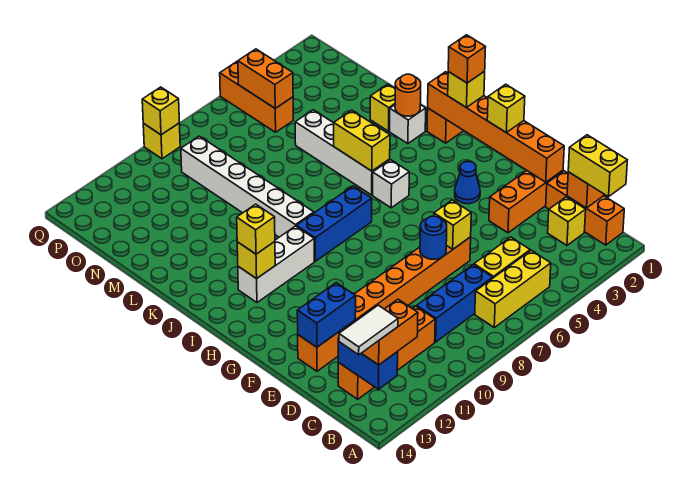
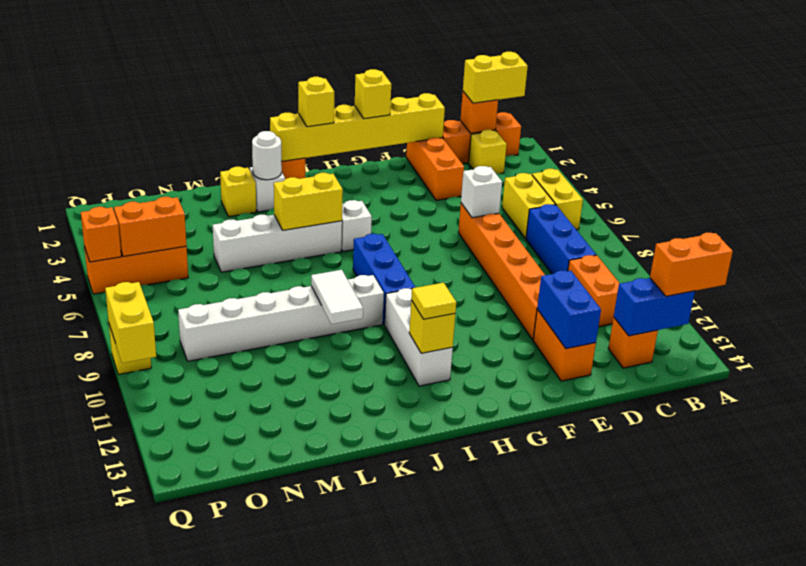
yellow 1x3 brick [475,250,551,327] -> yellow 1x2 brick [532,169,583,230]
orange 1x2 brick [361,299,418,365] -> orange 1x2 brick turned to [650,233,733,296]
white 1x2 tile [339,305,398,355] -> white 1x2 tile moved to [311,270,363,324]
orange 1x6 brick [428,72,564,182] -> yellow 1x6 brick [270,93,445,161]
yellow 1x1 brick [434,200,471,249] -> white 1x1 brick [461,166,502,218]
blue 1x1 round brick [420,216,447,259] -> none
blue 1x1 cone [455,162,480,204] -> none
orange 1x1 brick [448,35,485,83] -> orange 1x1 brick moved to [81,207,121,262]
yellow 1x1 brick [237,204,275,254] -> yellow 1x1 tile [411,283,456,319]
orange 1x1 round brick [395,74,421,116] -> white 1x1 round brick [252,131,282,180]
yellow 1x1 brick [142,87,179,135] -> yellow 1x2 brick [105,282,156,363]

